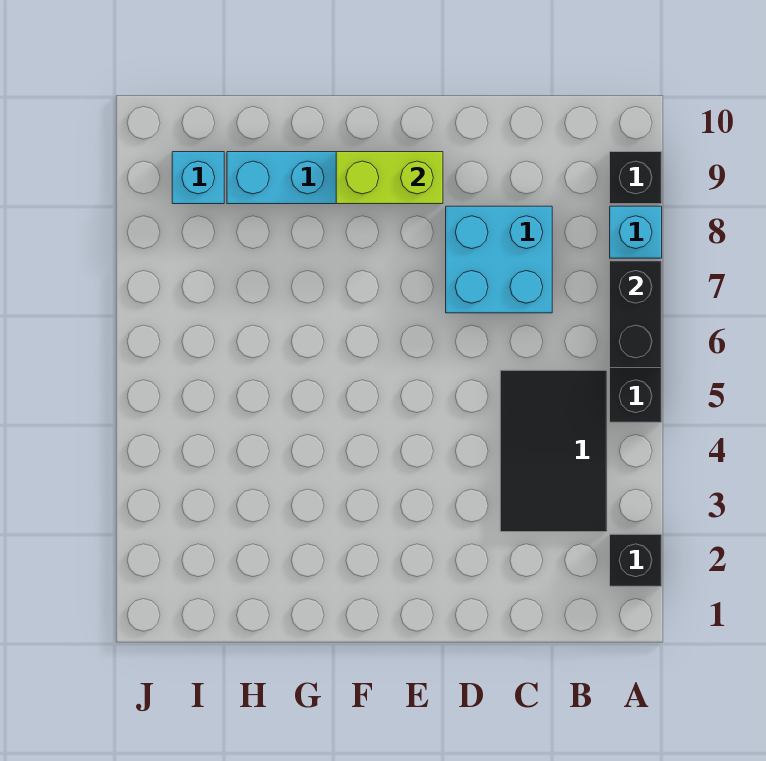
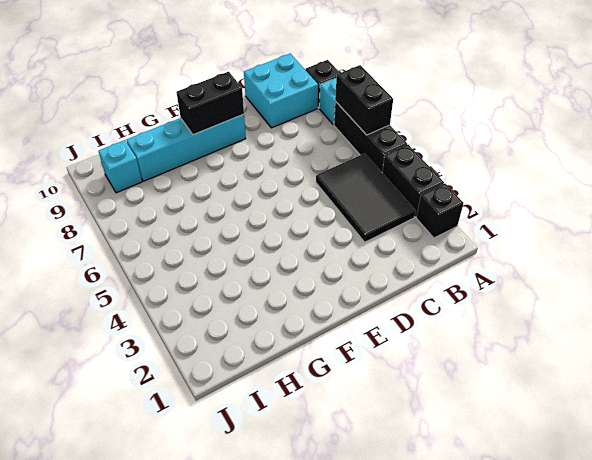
none -> black 1x2 brick [382,145,444,217]
cyan 2x2 brick [446,206,552,313] -> cyan 2x2 brick moved to [244,54,318,128]
lime 1x2 brick [336,152,443,204] -> black 1x2 brick [176,72,244,135]

